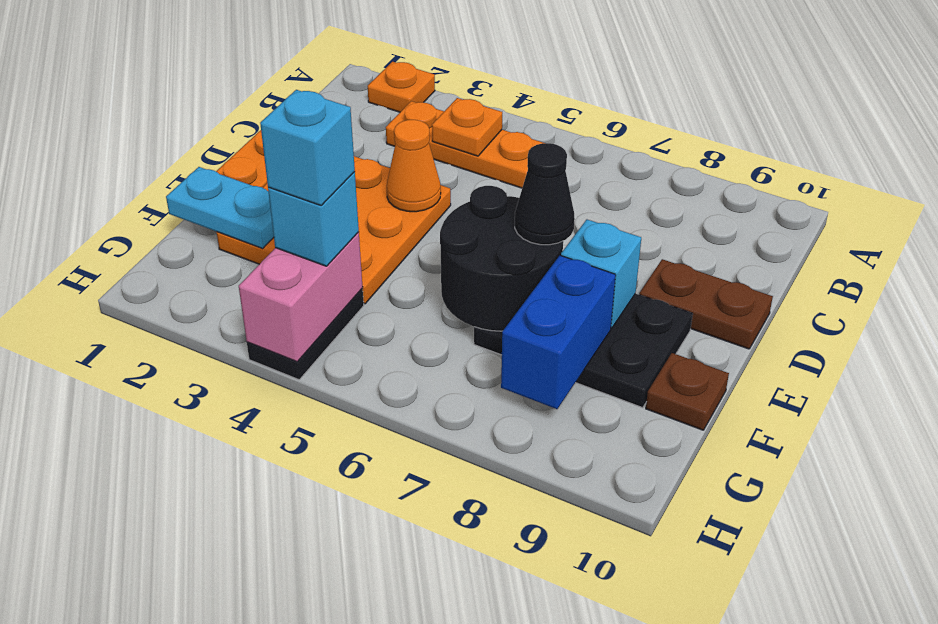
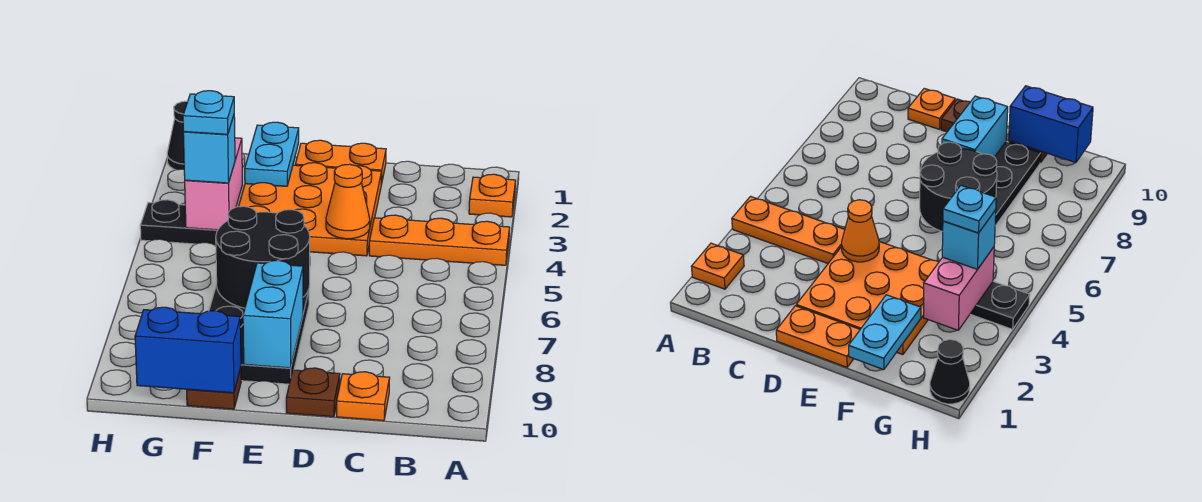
orange 1x3 plate [386,101,543,188] -> orange 1x3 plate turned to [369,215,510,265]
orange 1x1 plate [432,98,502,156] -> orange 1x1 plate moved to [336,372,390,421]
brown 1x2 plate [639,259,773,349] -> brown 1x1 plate [286,368,340,417]
black 1x1 cone [515,143,575,245] -> black 1x1 cone moved to [167,101,188,170]
cyan 1x1 brick [561,220,641,328] -> cyan 1x2 brick [243,260,303,368]
blue 1x2 brick [501,256,616,409] -> blue 1x2 brick moved to [135,307,241,393]
pink 1x2 brick [239,232,363,362] -> pink 1x2 brick turned to [185,138,242,230]
cyan 1x1 brick [260,90,355,205] -> cyan 1x1 plate [183,91,234,134]

